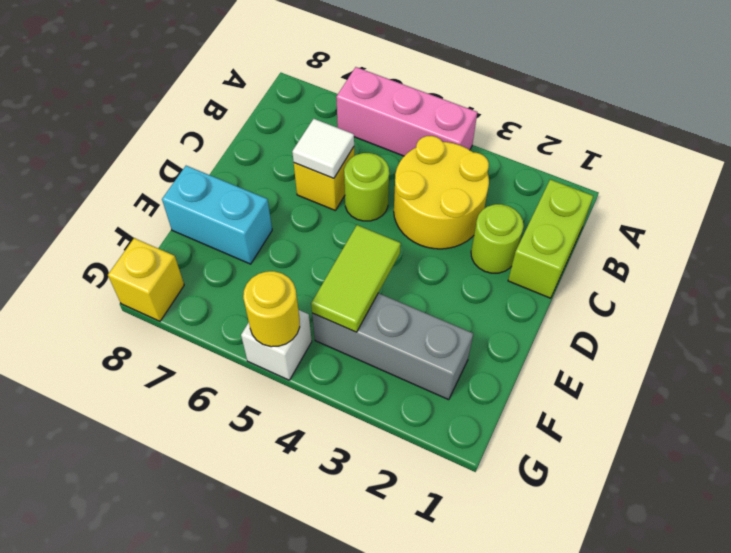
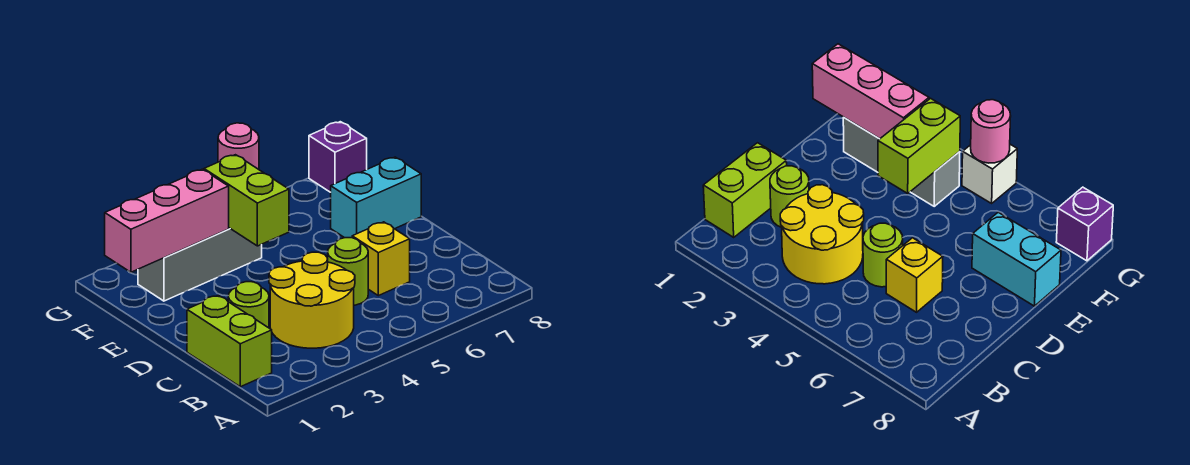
pink 1x3 brick [336,67,477,156] -> pink 1x3 brick moved to [105,169,229,272]
white 1x1 tile [292,119,354,178] -> none
lime 1x2 tile [311,225,401,332] -> lime 1x2 brick [204,155,289,246]
yellow 1x1 round brick [243,271,300,347] -> pink 1x1 round brick [218,123,259,169]
yellow 1x1 brick [108,238,184,321] -> purple 1x1 brick [309,122,367,192]

